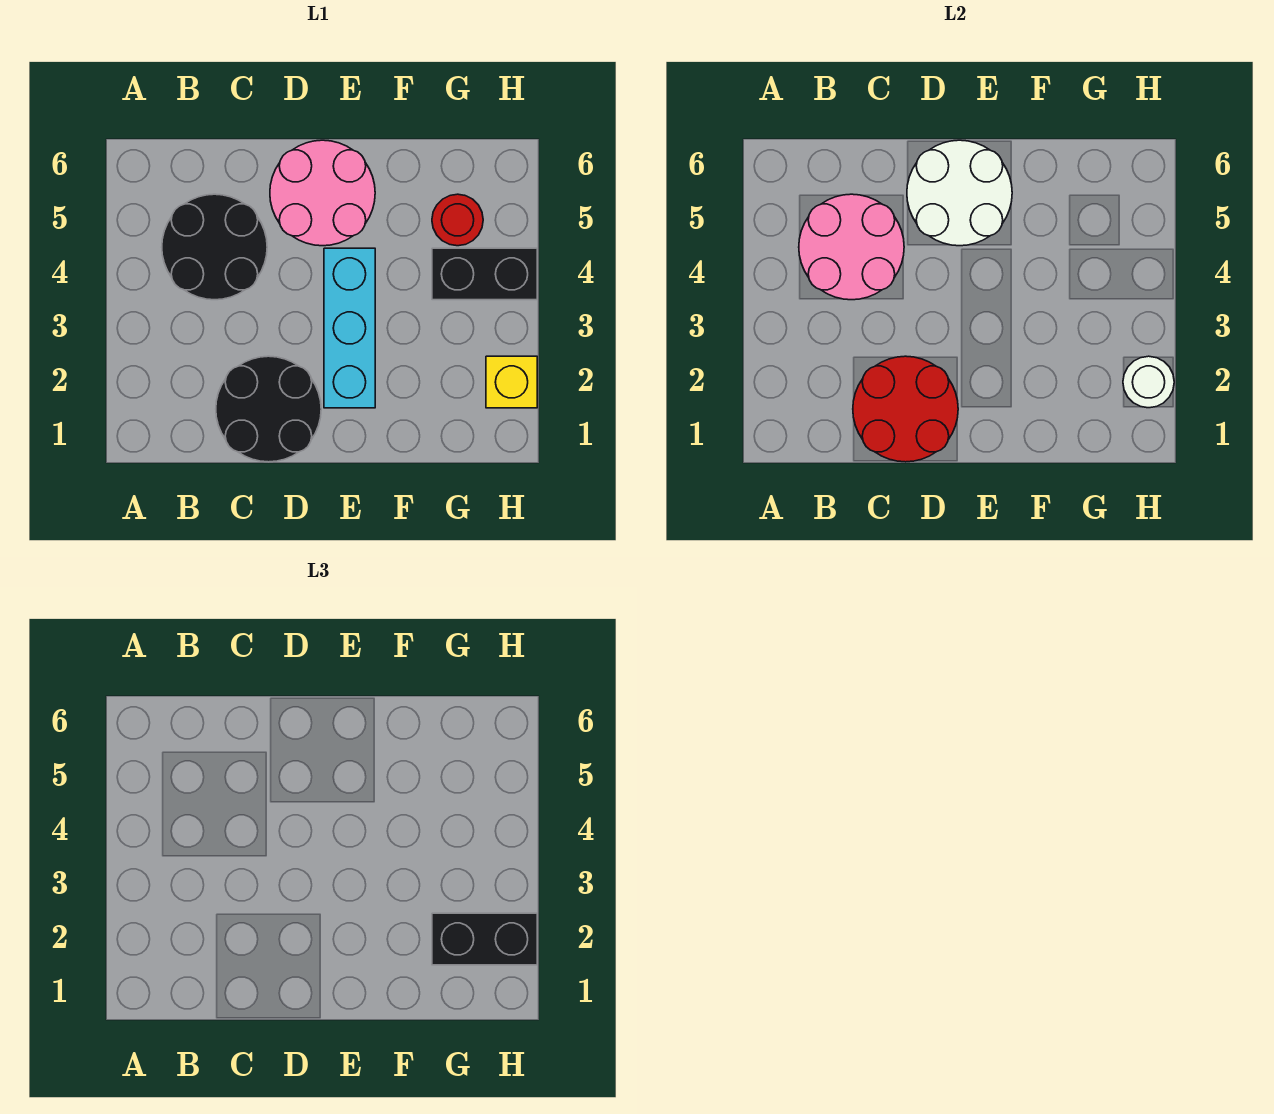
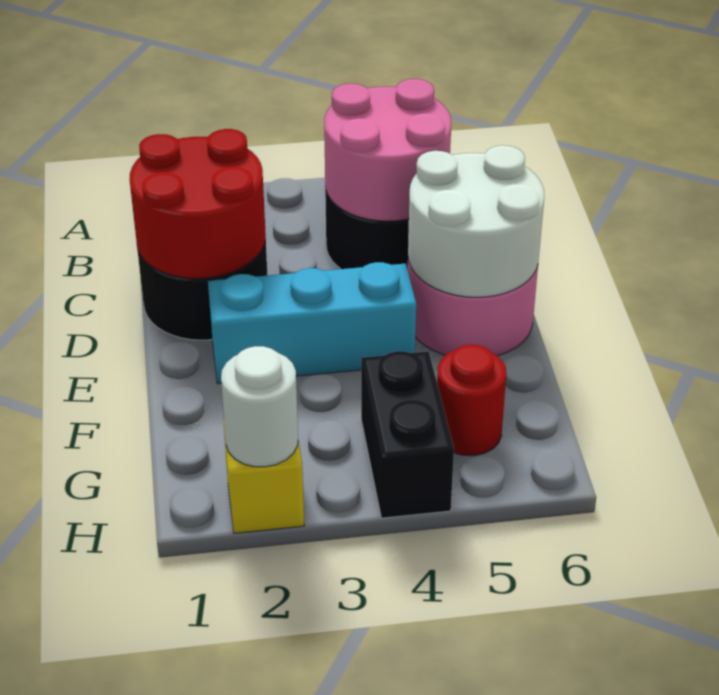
black 1x2 brick [432,913,537,965] -> none

